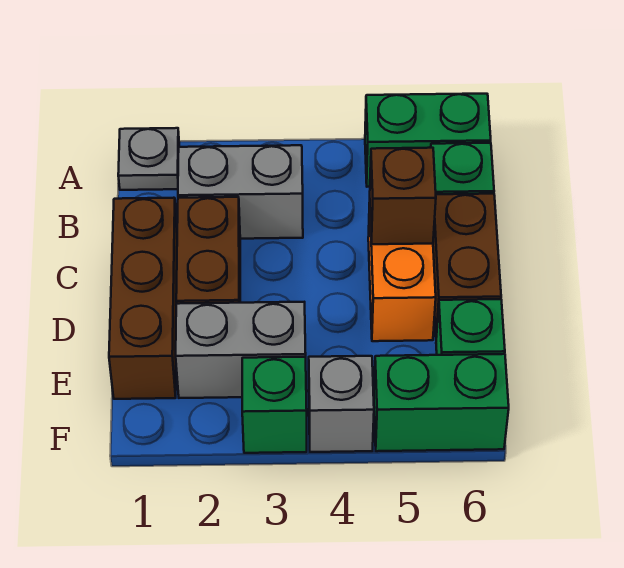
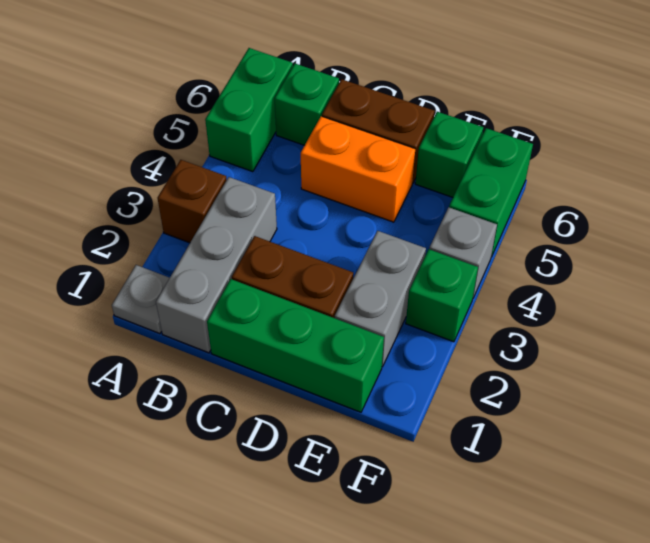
grey 1x2 brick [178,145,303,239] -> grey 1x3 brick [156,177,277,353]
brown 1x3 brick [109,198,177,399] -> green 1x3 brick [207,279,384,412]
brown 1x1 brick [370,148,436,244] -> brown 1x1 brick moved to [158,160,227,243]

